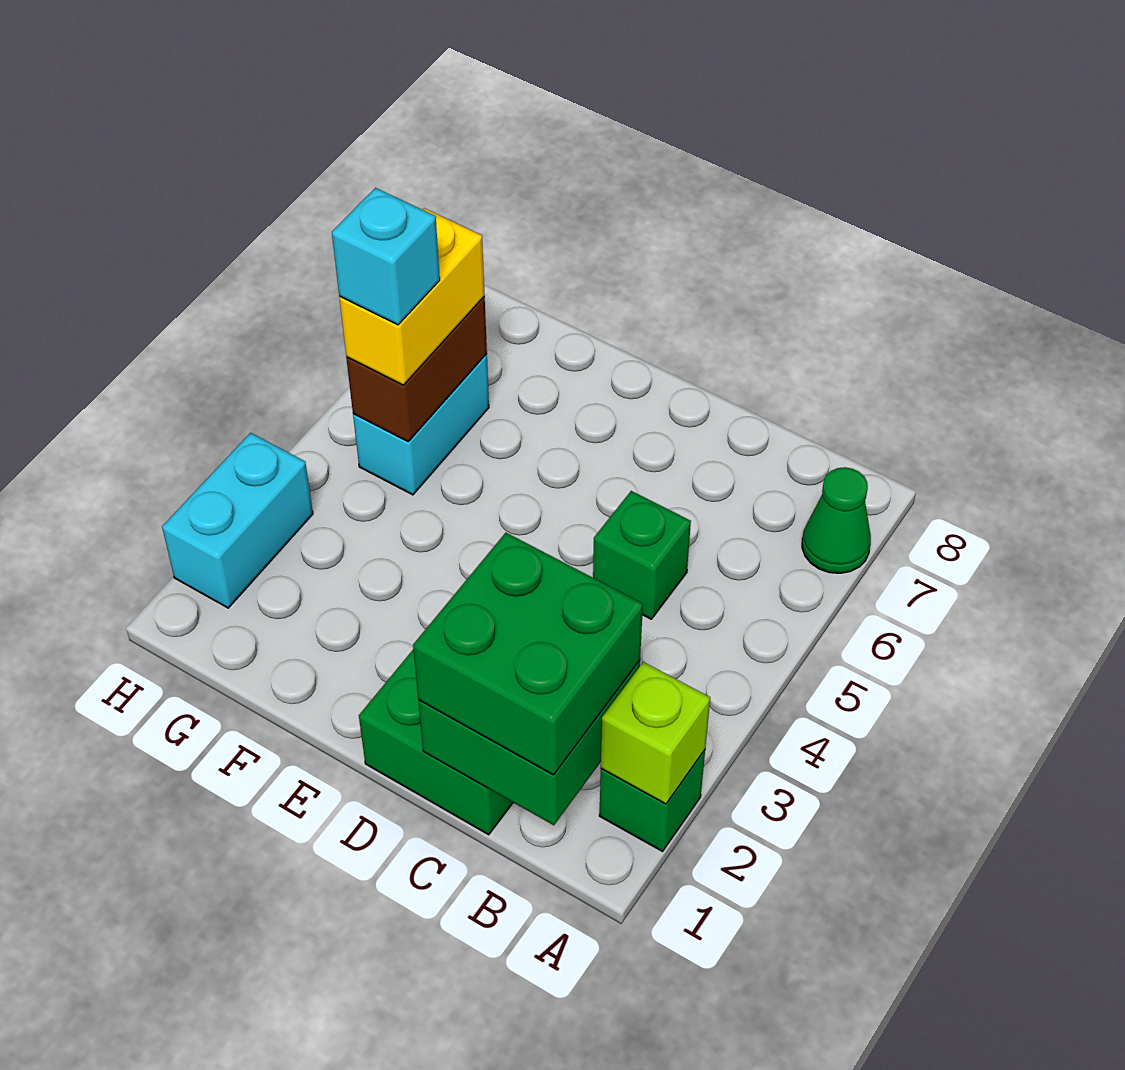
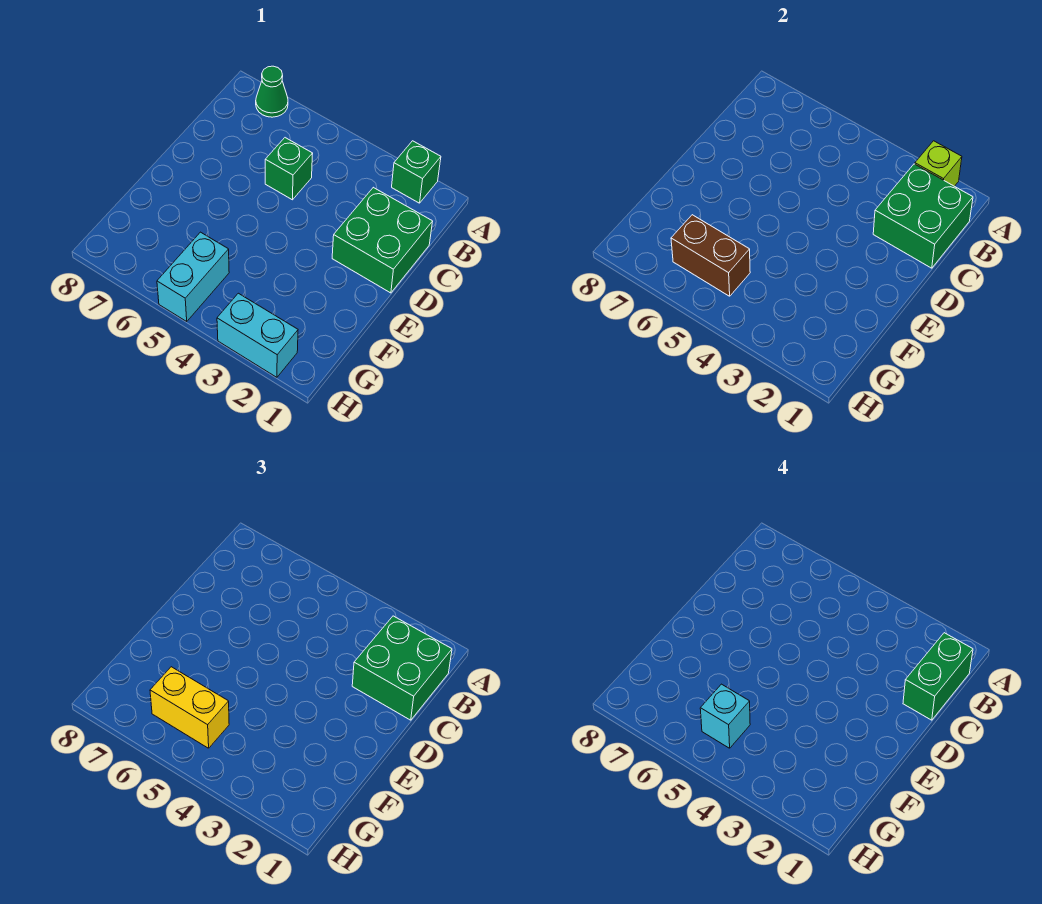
none -> green 1x2 brick [903,633,973,720]
cyan 1x2 brick [353,354,489,495] -> cyan 1x2 brick turned to [157,232,229,321]

